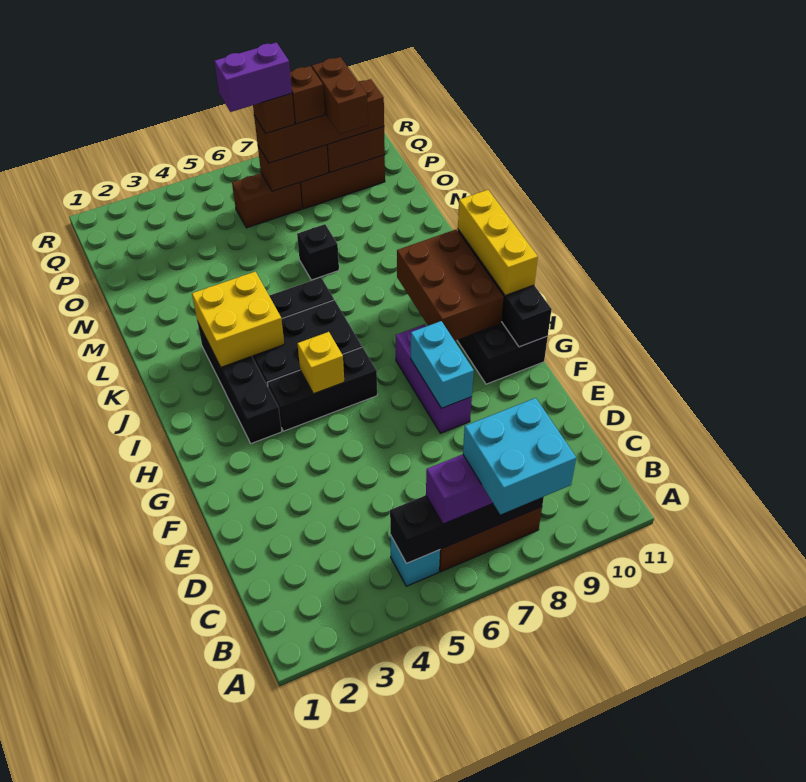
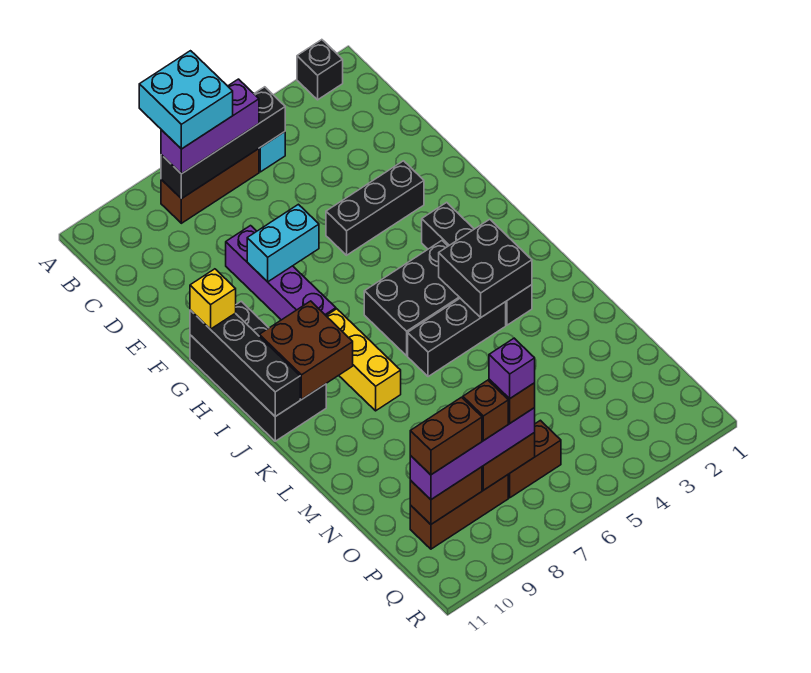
purple 1x3 brick [396,324,472,433] -> purple 1x4 brick [226,226,336,320]
cyan 1x2 brick [411,321,474,408] -> cyan 1x2 brick turned to [247,204,319,282]
black 1x3 brick [267,347,377,431] -> black 1x3 brick moved to [326,161,424,255]
yellow 1x1 brick [297,332,344,394] -> yellow 1x1 brick moved to [190,269,236,329]
brown 2x3 brick [397,230,503,341] -> brown 2x2 brick [259,301,353,399]
yellow 1x3 brick [458,190,538,296] -> yellow 1x3 brick moved to [326,309,401,411]
yellow 2x2 brick [192,272,284,367] -> black 2x2 brick [439,219,532,317]
black 1x1 brick [297,224,339,280] -> black 1x1 brick moved to [297,40,343,100]
brown 1x2 brick [312,57,368,134] -> brown 1x2 brick turned to [410,397,482,475]
purple 1x2 brick [214,42,292,112] -> purple 1x1 brick [489,338,535,399]
brown 1x4 brick [254,79,384,163] -> purple 1x4 brick [410,408,535,499]

